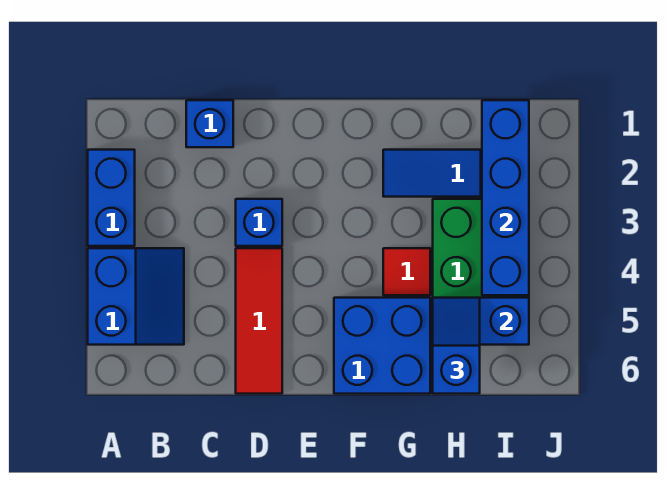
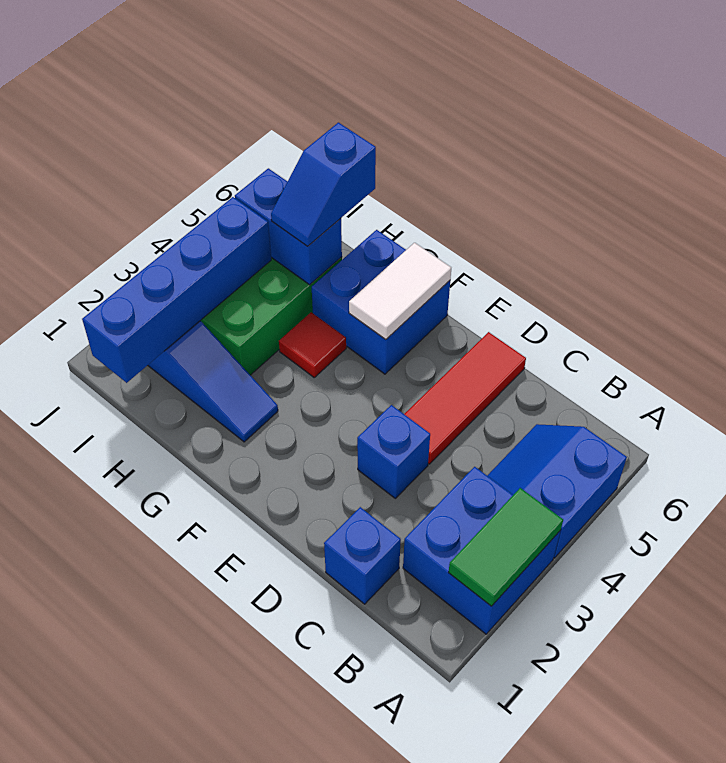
blue 1x2 brick [88,150,135,246] -> blue 2x2 brick [403,467,561,634]
none -> green 1x2 tile [448,488,563,606]
none -> white 1x2 tile [349,243,451,340]

